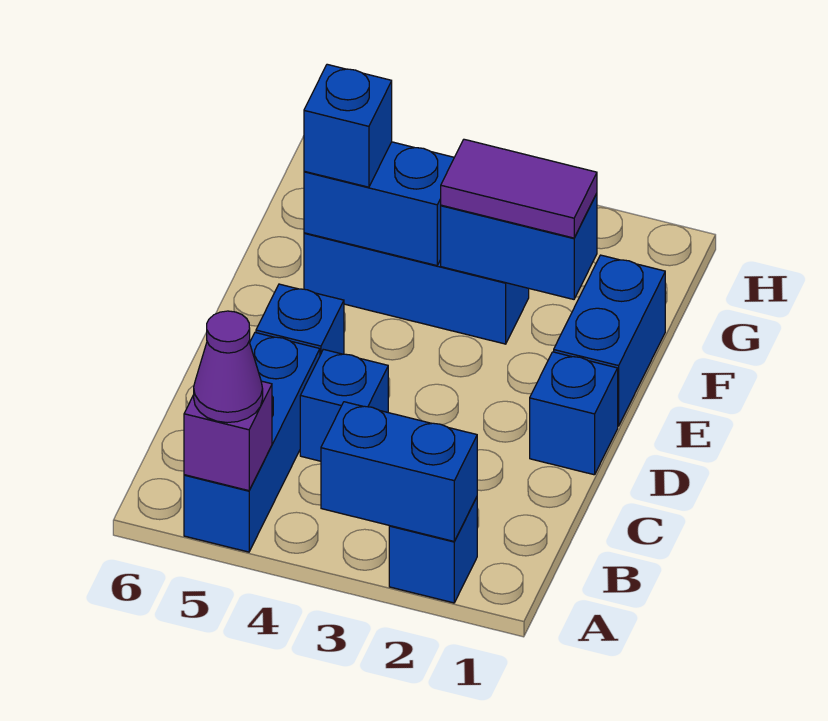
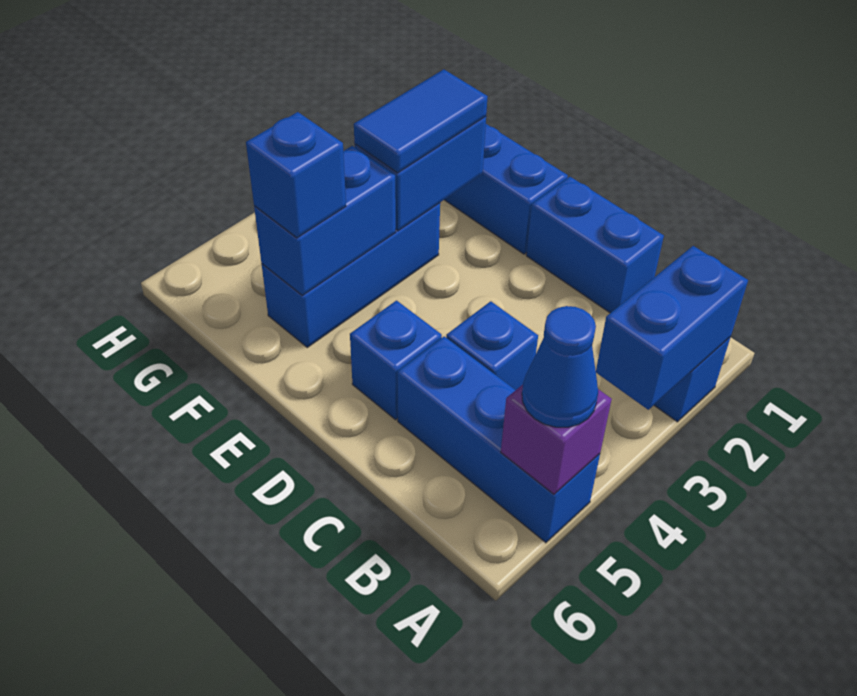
purple 1x1 cone [194,311,263,423] -> blue 1x1 cone [522,306,598,427]
blue 1x1 brick [530,352,618,475] -> blue 1x2 brick [526,177,664,313]
purple 1x2 tile [441,139,597,238] -> blue 1x2 tile [354,69,488,173]

